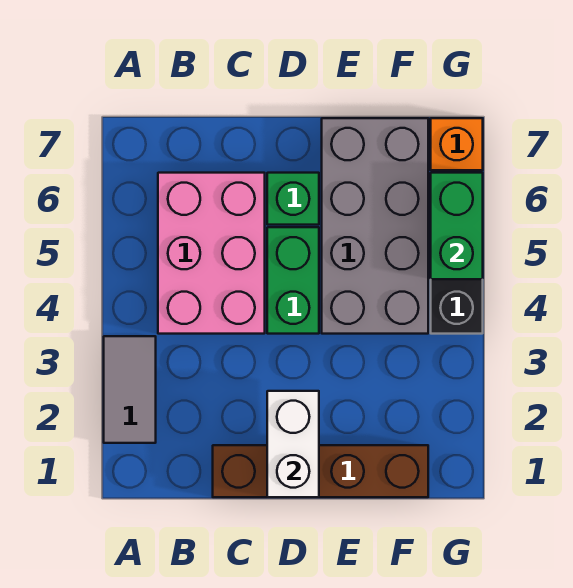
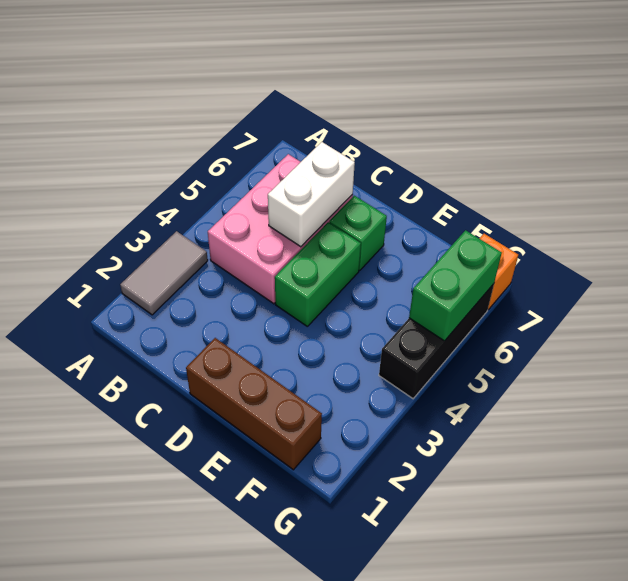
brown 1x4 brick [213,445,428,497] -> brown 1x3 brick [186,338,322,470]
white 1x2 brick [267,391,319,497] -> white 1x2 brick moved to [268,142,355,247]
grey 2x4 brick [322,118,428,334] -> none

